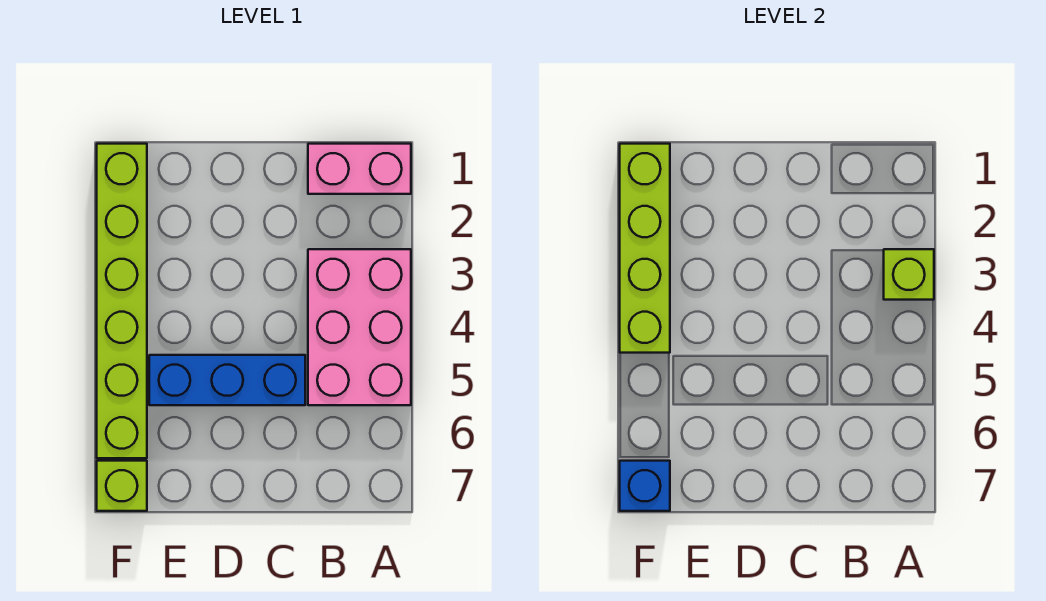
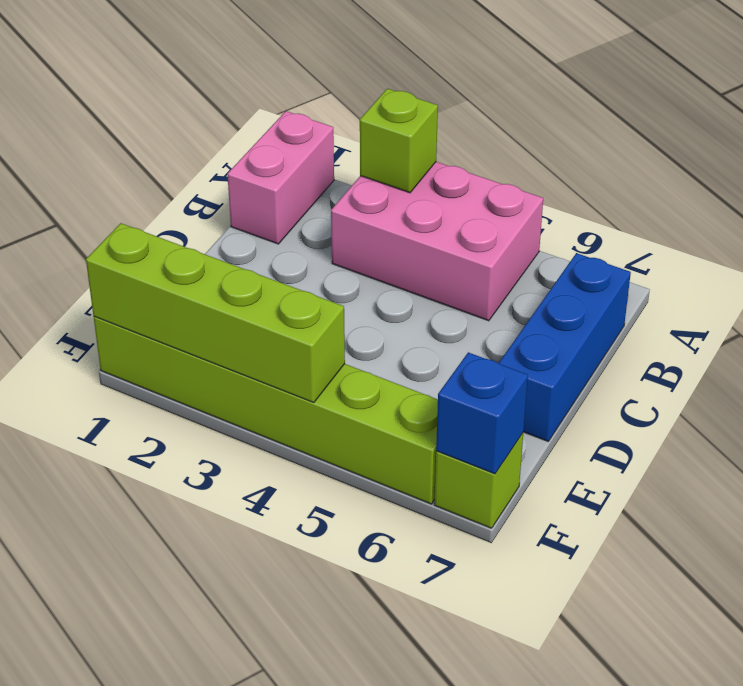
blue 1x3 brick [149,355,305,405] -> blue 1x3 brick moved to [499,253,631,441]

